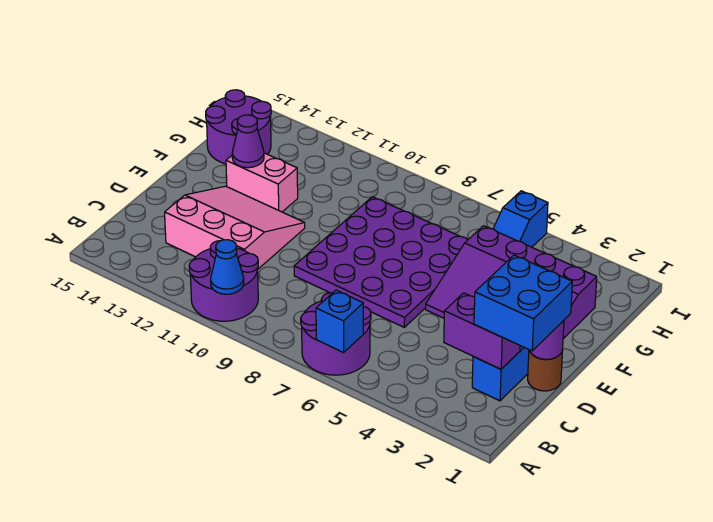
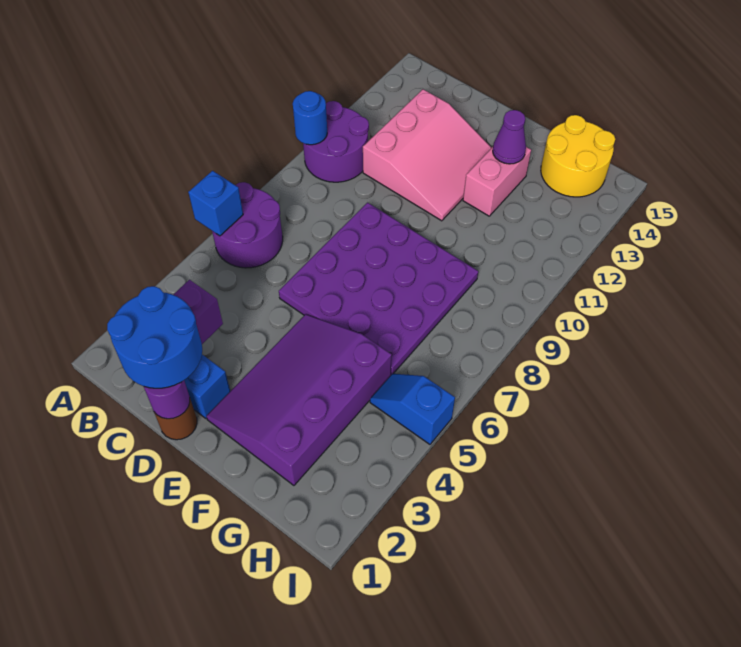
blue 1x1 cone [211,240,244,294] -> blue 1x1 round brick [293,91,327,145]
blue 2x2 brick [474,255,572,351] -> blue 2x2 round brick [107,286,202,388]
purple 2x2 round brick [206,90,271,164] -> yellow 2x2 round brick [541,115,615,197]

